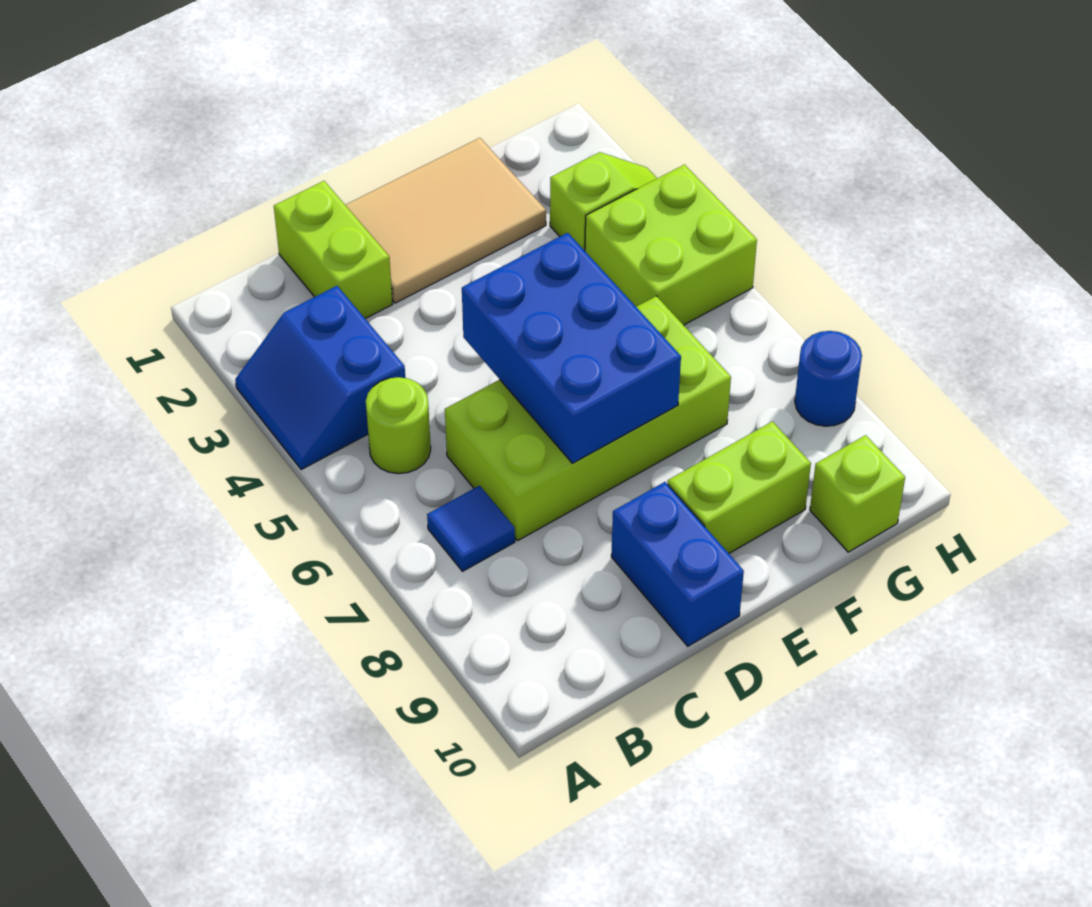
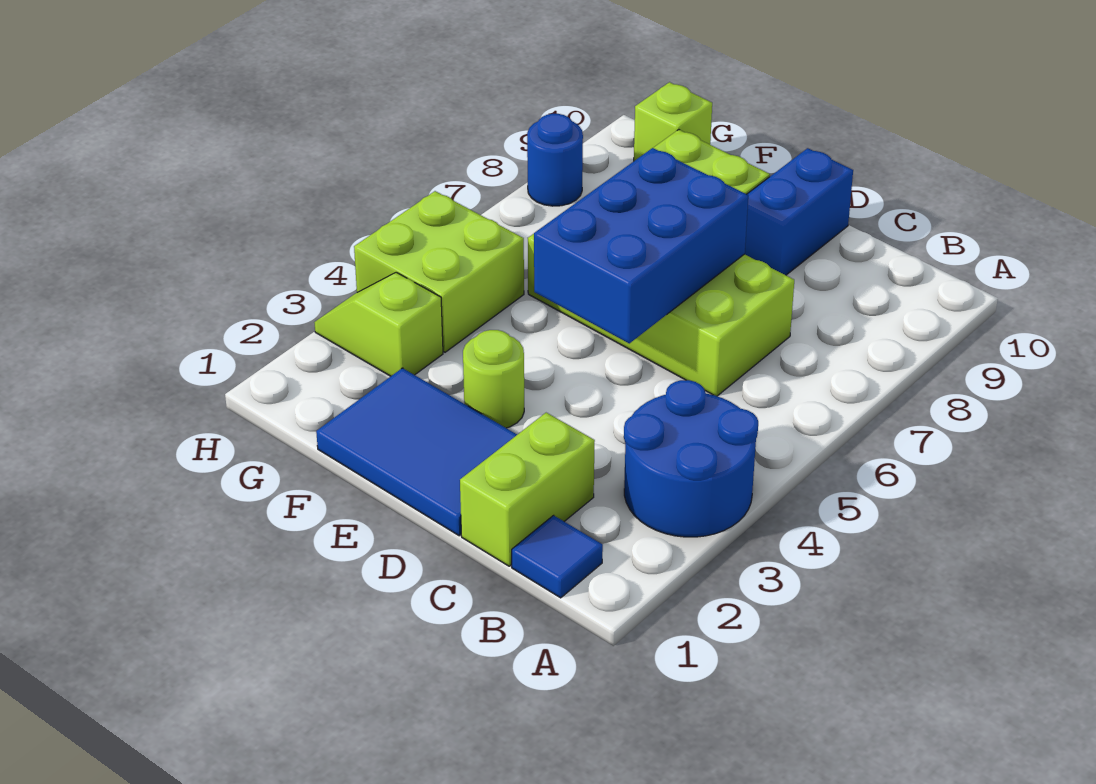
blue 2x2 slope [235,286,405,470] -> blue 2x2 round brick [624,380,758,537]
lime 1x1 round brick [366,377,431,474] -> lime 1x1 round brick moved to [463,330,524,428]
blue 1x1 tile [427,486,515,571] -> blue 1x1 tile moved to [512,515,603,598]
tan 2x3 tile [346,138,546,303] -> blue 2x3 tile [316,368,517,536]

